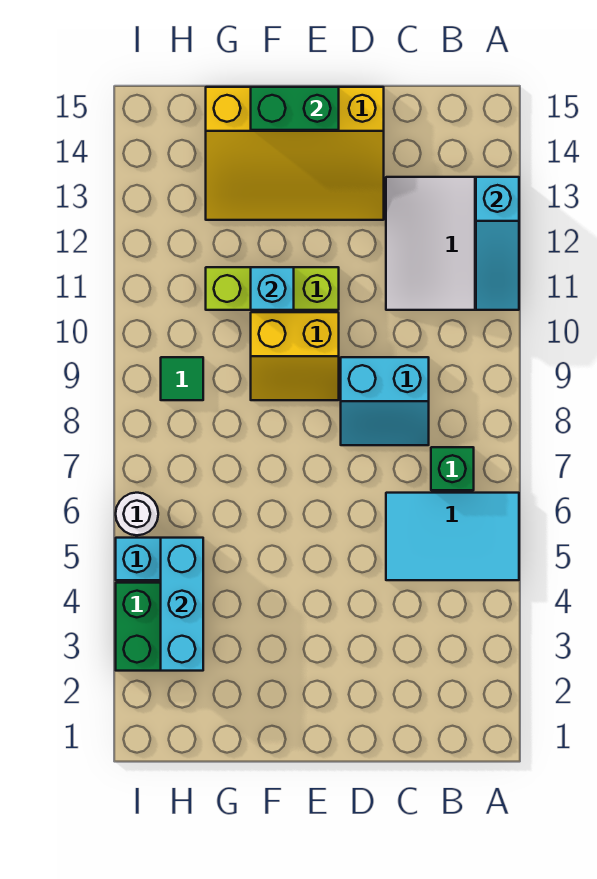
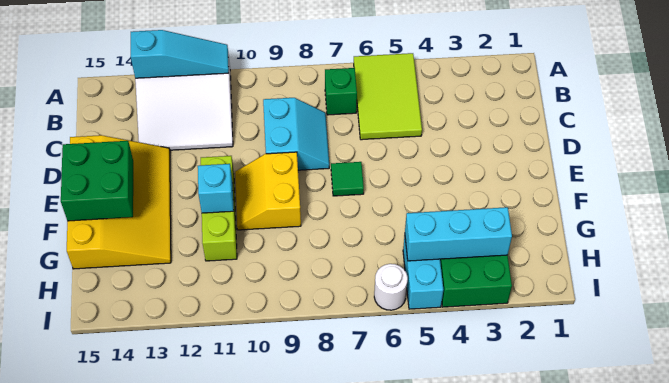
cyan 2x3 tile [386,493,519,580] -> lime 2x3 tile [354,53,422,140]
yellow 2x2 slope [251,312,339,400] -> yellow 2x2 slope turned to [235,152,301,230]
green 1x2 brick [251,87,339,130] -> green 2x2 brick [61,141,133,221]
green 1x1 tile [161,357,203,400] -> green 1x1 tile moved to [331,162,364,196]

